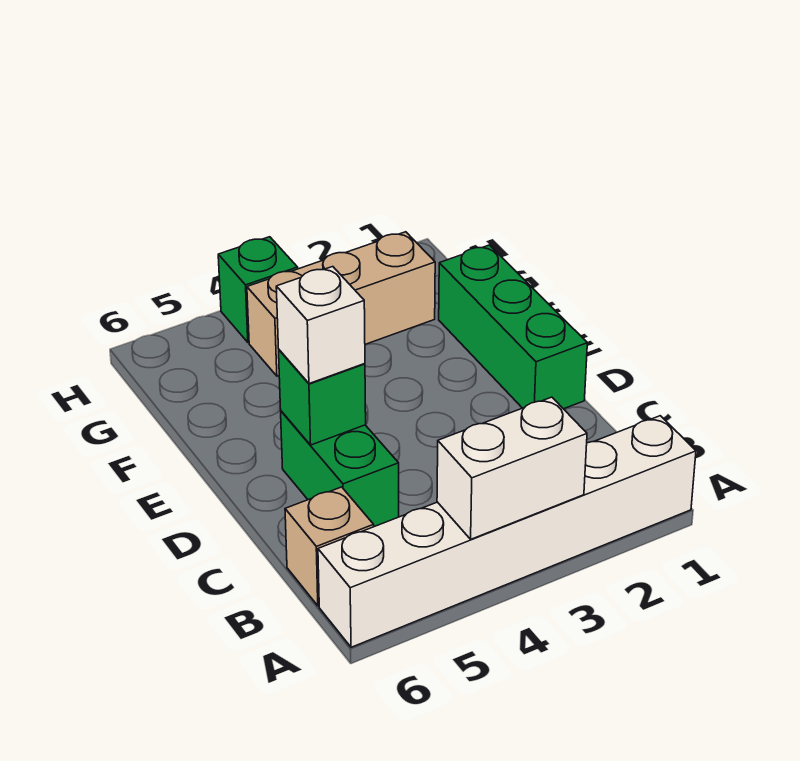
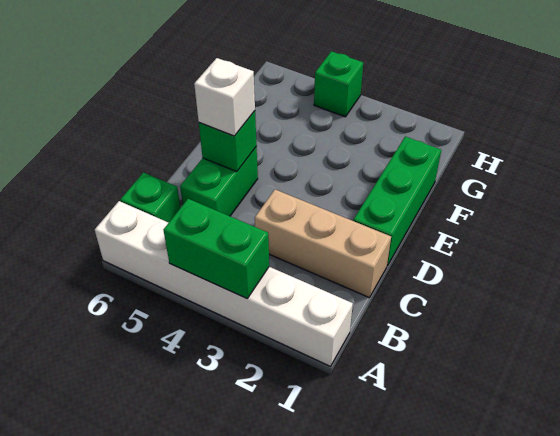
white 1x2 brick [437,397,587,539] -> green 1x2 brick [164,199,269,298]
tan 1x1 brick [285,487,374,606] -> green 1x1 brick [120,173,180,223]
tan 1x3 brick [247,232,435,376] -> tan 1x3 brick moved to [255,190,391,298]

